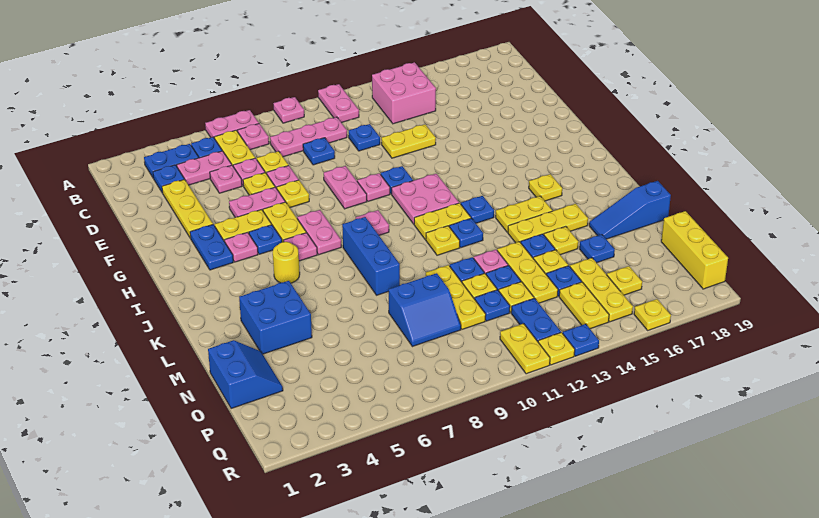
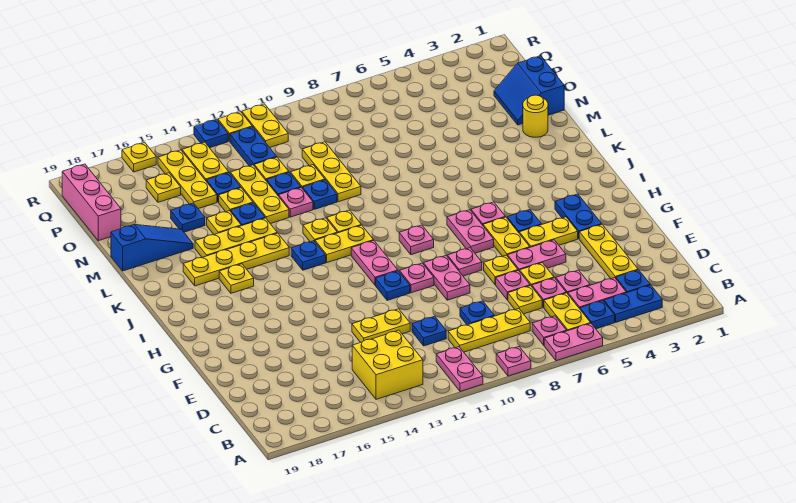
pink 2x2 brick [372,62,436,124] -> yellow 2x2 brick [352,330,423,399]
pink 1x3 plate [270,117,347,157] -> yellow 1x3 plate [448,308,530,352]
pink 1x1 plate [225,232,258,262] -> pink 1x1 plate moved to [447,248,482,276]
pink 2x2 plate [392,174,459,224] -> pink 1x2 plate [351,240,398,285]
yellow 1x1 round brick [273,242,300,283] -> yellow 1x1 round brick moved to [523,95,548,137]
blue 1x3 brick [342,217,400,295] -> none
blue 1x1 plate [449,218,483,248] -> yellow 1x1 plate [303,218,337,242]
yellow 1x2 plate [496,196,552,232] -> yellow 1x4 plate [183,233,289,286]
blue 2x2 brick [239,281,312,354] -> none
blue 2x2 slope [389,273,461,347] -> none
blue 1x1 plate [475,290,510,321] -> none
yellow 1x3 brick [661,211,728,289] -> pink 1x3 brick [62,164,121,241]

